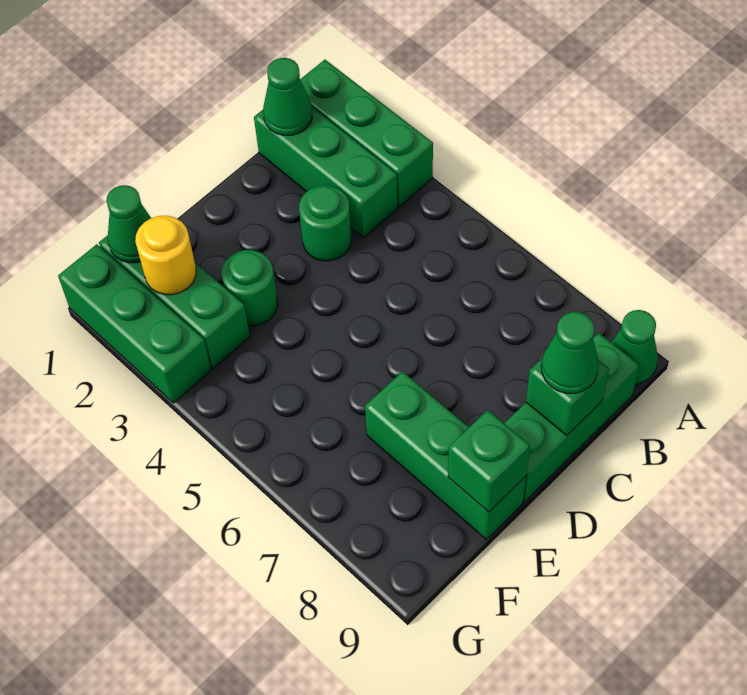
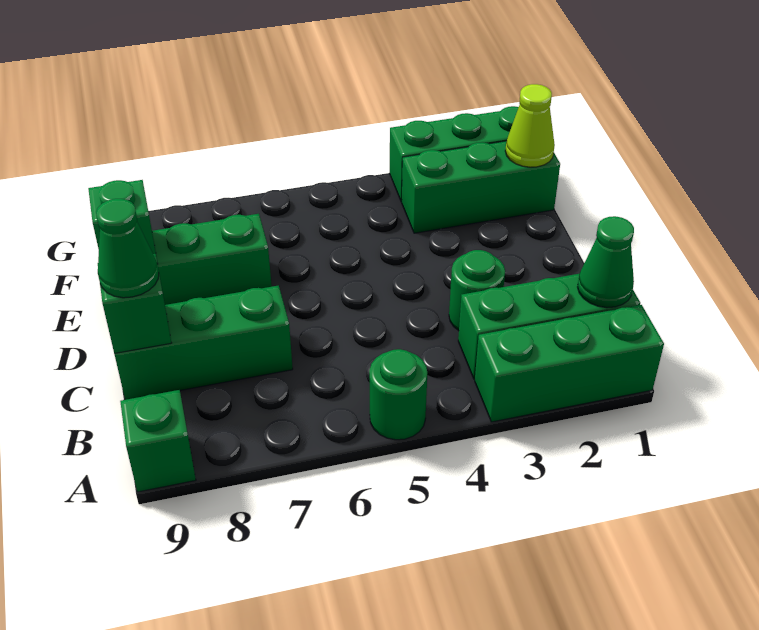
green 1x1 cone [611,310,658,384] -> green 1x1 brick [120,390,196,492]
green 1x3 brick [504,333,639,502] -> green 1x3 brick turned to [114,286,293,400]
green 1x1 round brick [222,250,277,326] -> green 1x1 round brick moved to [369,349,427,440]
green 1x1 cone [106,185,151,263] -> lime 1x1 cone [505,84,555,167]
yellow 1x1 round brick [135,216,196,295] -> none

